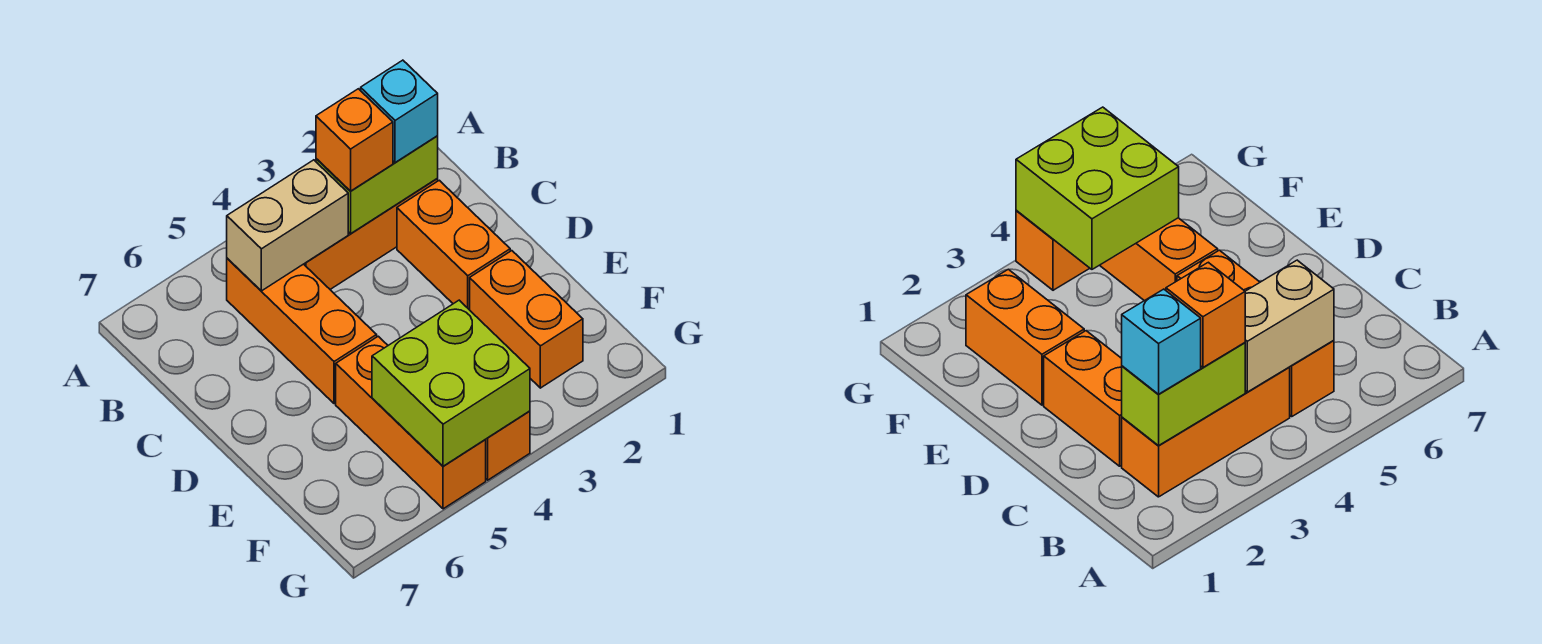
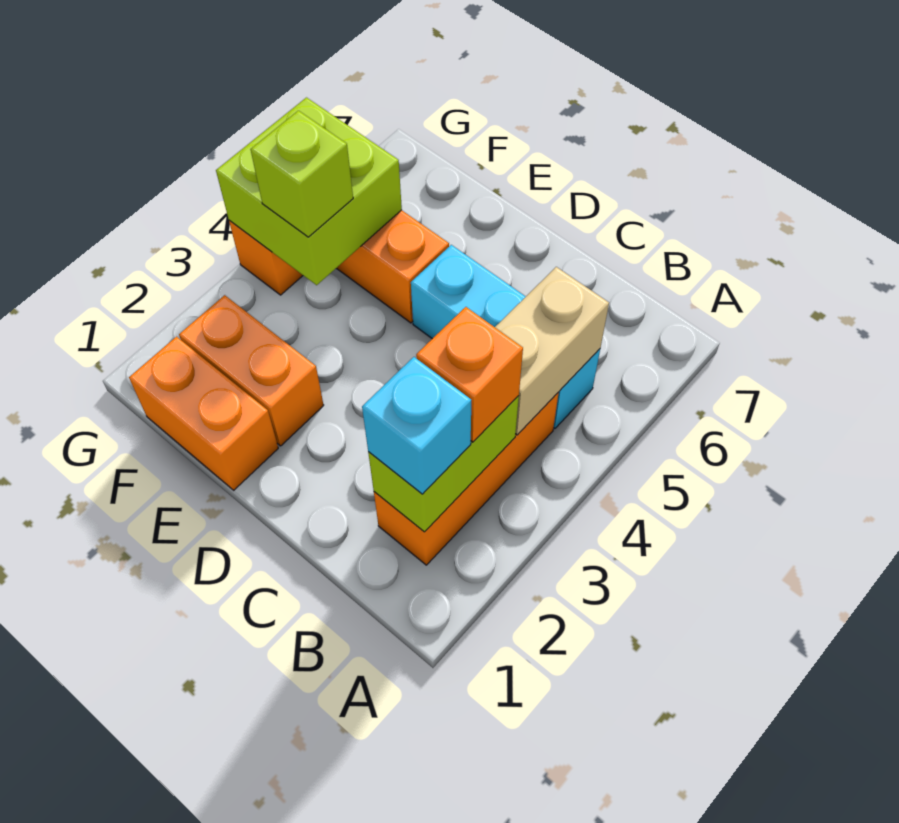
orange 1x3 brick [227,258,377,404] -> cyan 1x3 brick [411,245,600,429]
orange 1x2 brick [397,180,510,310] -> orange 1x2 brick moved to [129,337,278,490]
none -> lime 1x1 brick [251,111,353,237]

